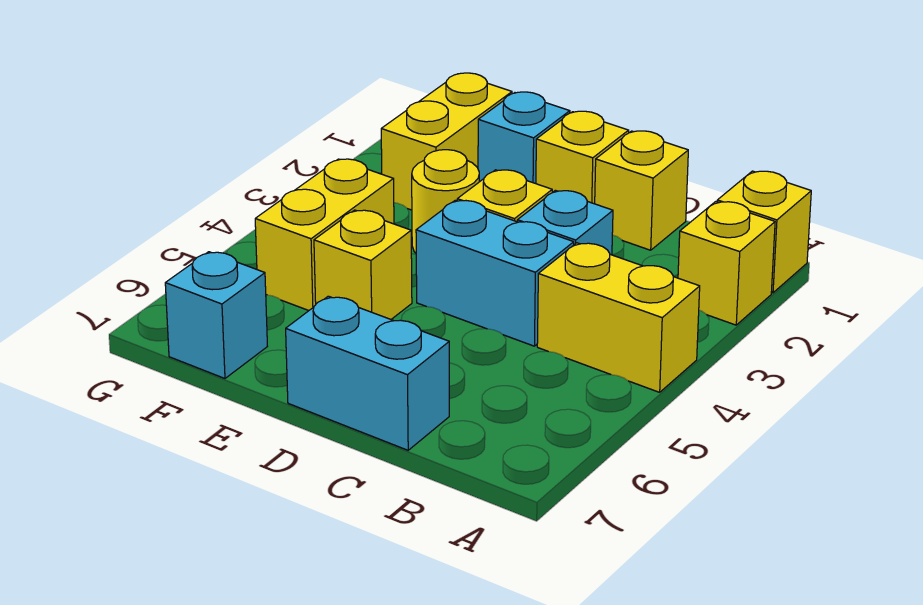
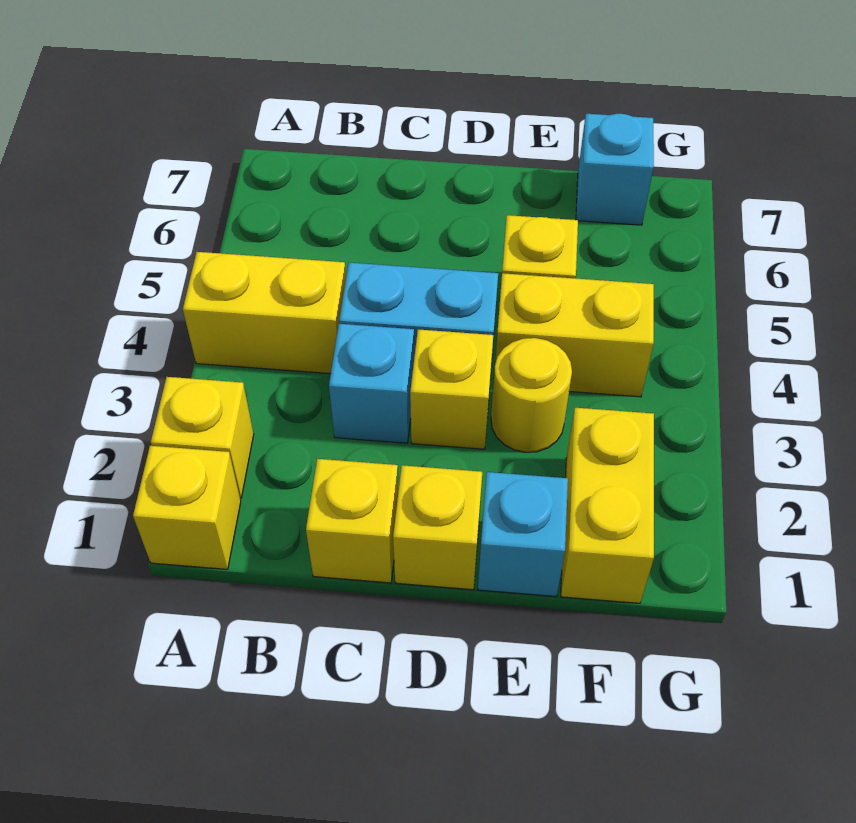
cyan 1x2 brick [286,296,449,450] -> none
yellow 1x2 brick [255,159,394,310] -> yellow 1x2 brick turned to [495,273,654,397]

